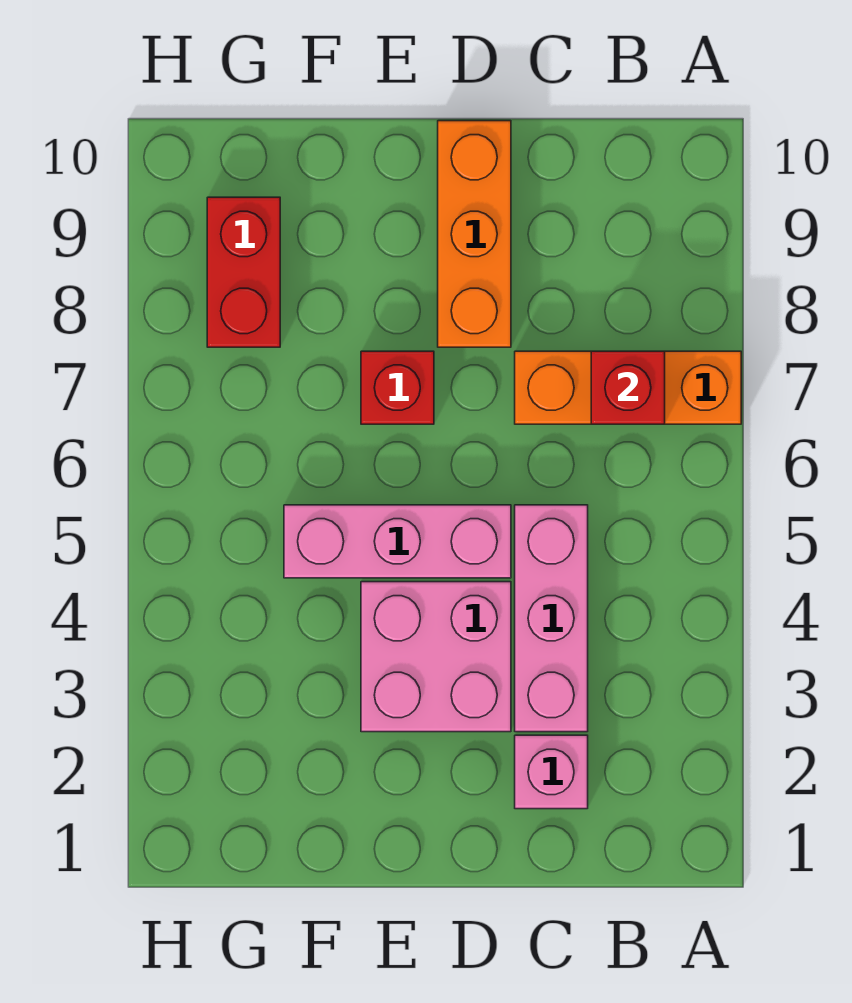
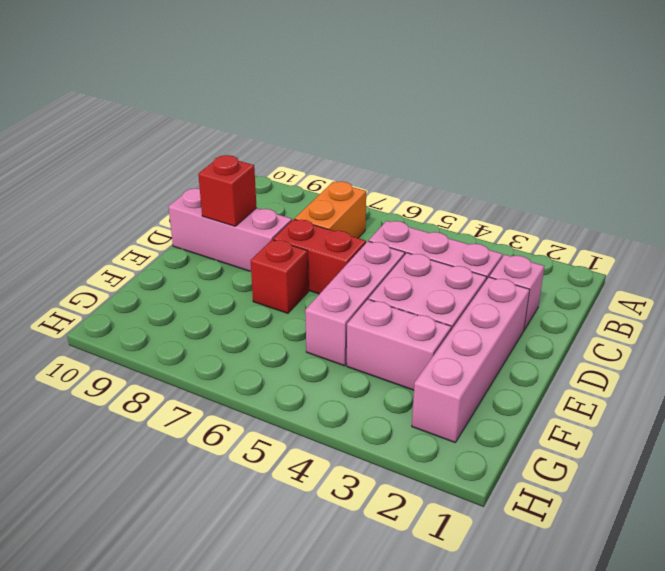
orange 1x3 brick [515,351,741,424] -> orange 1x2 brick [295,181,366,238]
red 1x1 brick [591,351,665,424] -> red 1x1 brick moved to [198,155,257,226]
none -> pink 1x4 brick [412,277,530,443]
orange 1x3 brick [438,121,511,347] -> pink 1x3 brick [168,188,292,271]
none -> pink 1x2 brick [347,299,451,390]
red 1x2 brick [207,197,280,347] -> red 1x2 brick moved to [273,219,366,294]

